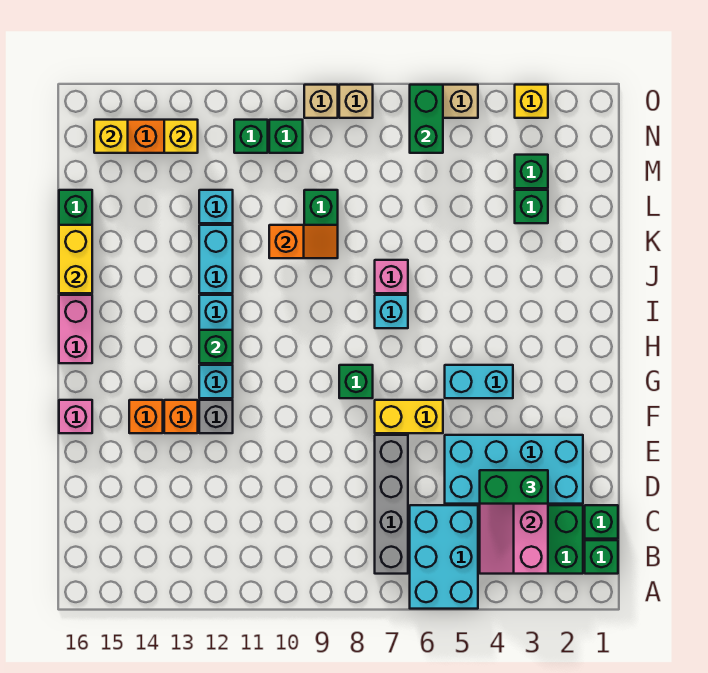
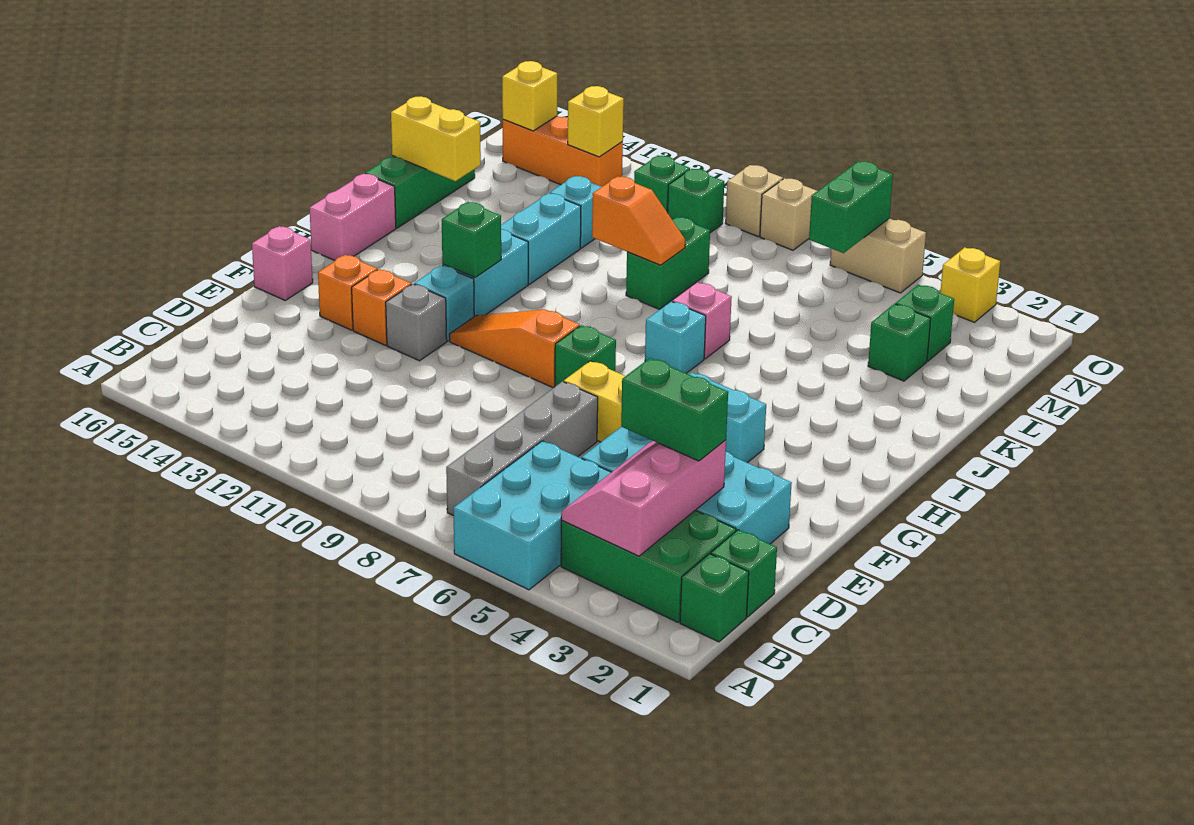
none -> orange 1x3 slope [449,309,580,388]
yellow 1x2 brick [59,225,92,293] -> yellow 1x2 brick turned to [391,97,481,181]

